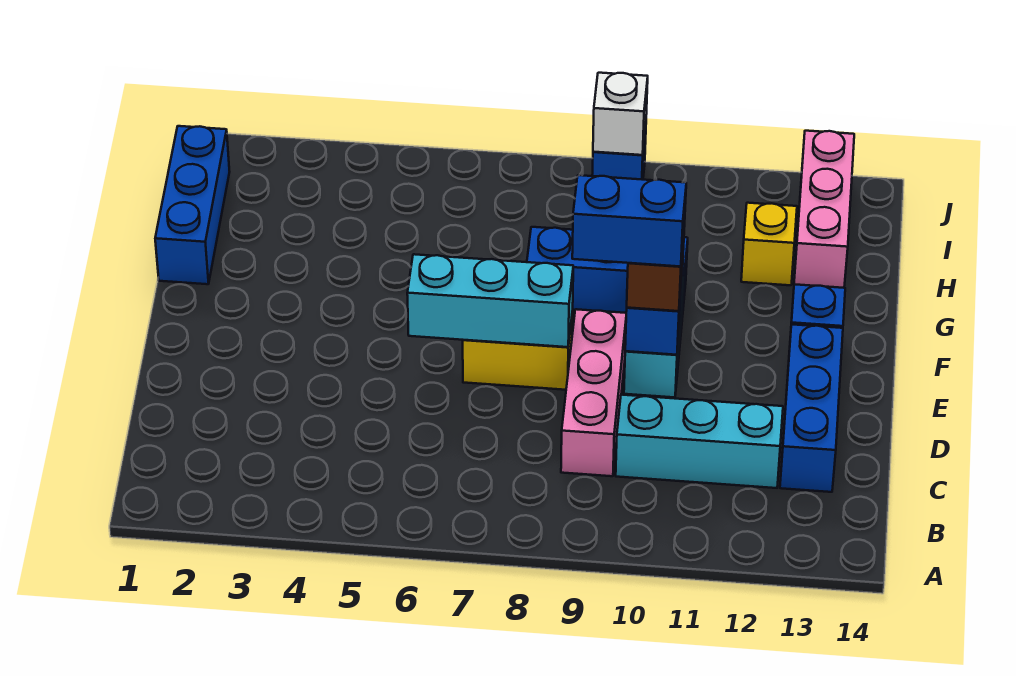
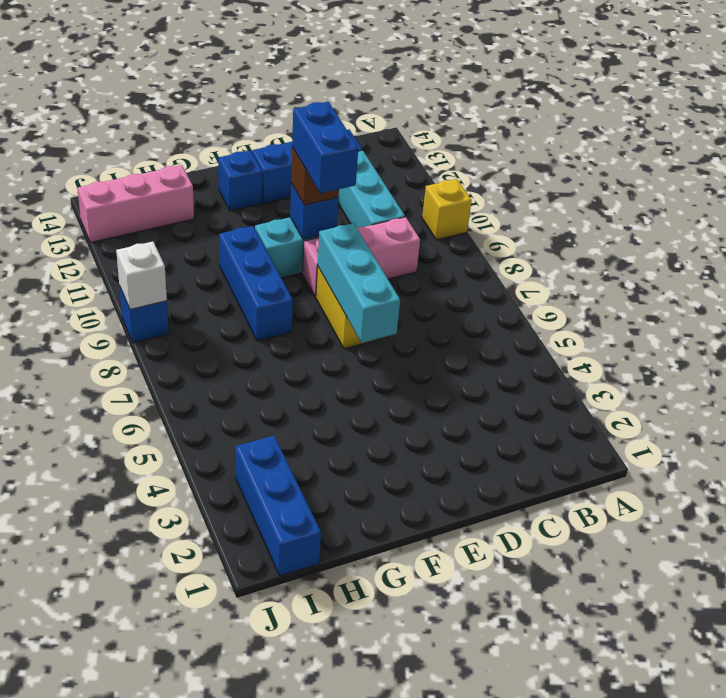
blue 1x3 brick [155,126,230,284] -> blue 1x3 brick turned to [235,436,321,576]
yellow 1x1 brick [741,203,797,285] -> yellow 1x1 brick moved to [422,179,472,240]

